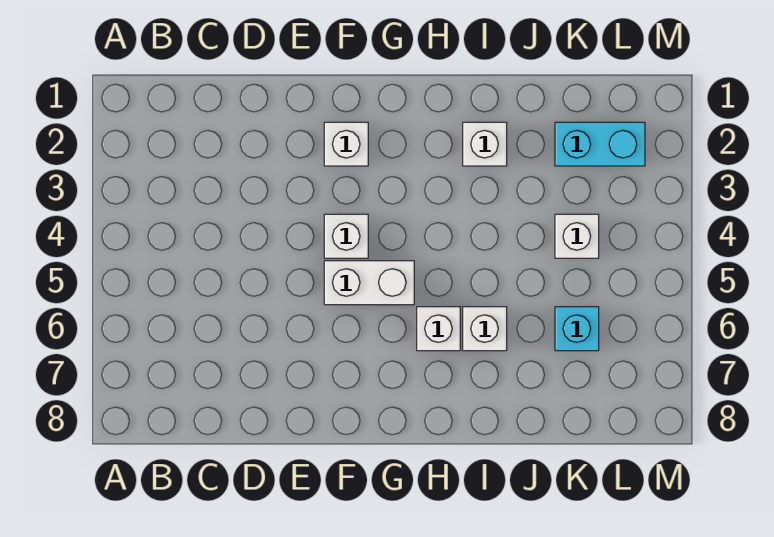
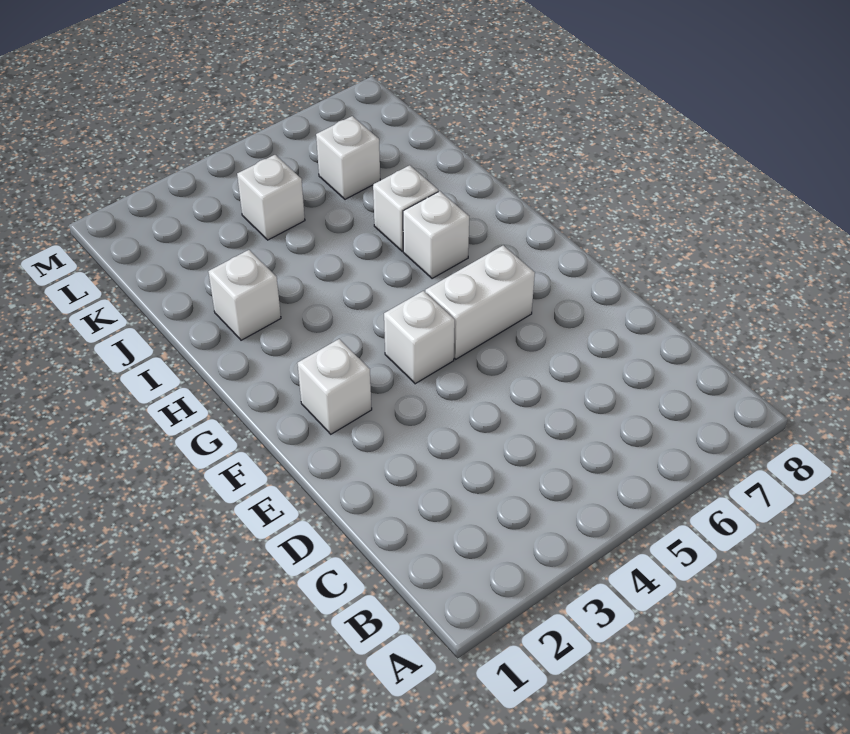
white 1x2 brick [324,261,414,305] -> white 1x2 brick turned to [425,245,535,359]
cyan 1x2 brick [555,122,645,166] -> none
cyan 1x1 brick [555,307,599,351] -> white 1x1 brick [316,116,380,199]

